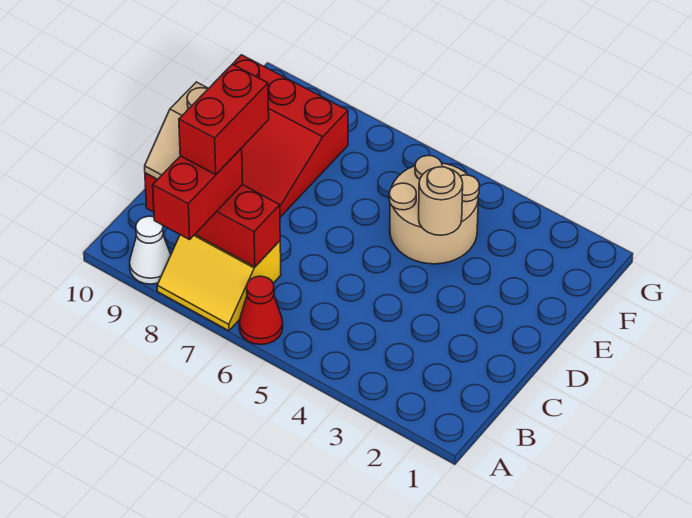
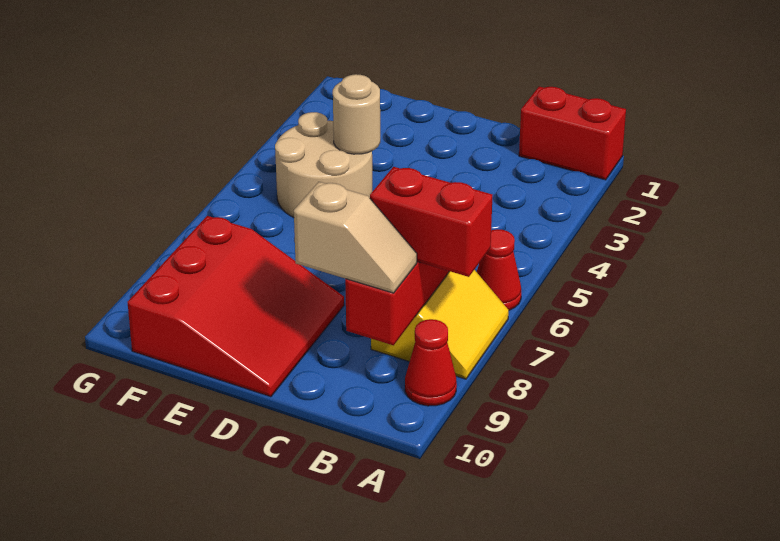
white 1x1 cone [130,216,171,284] -> red 1x1 cone [405,319,457,406]
red 1x2 brick [179,64,269,174] -> red 1x2 brick moved to [519,86,626,180]

